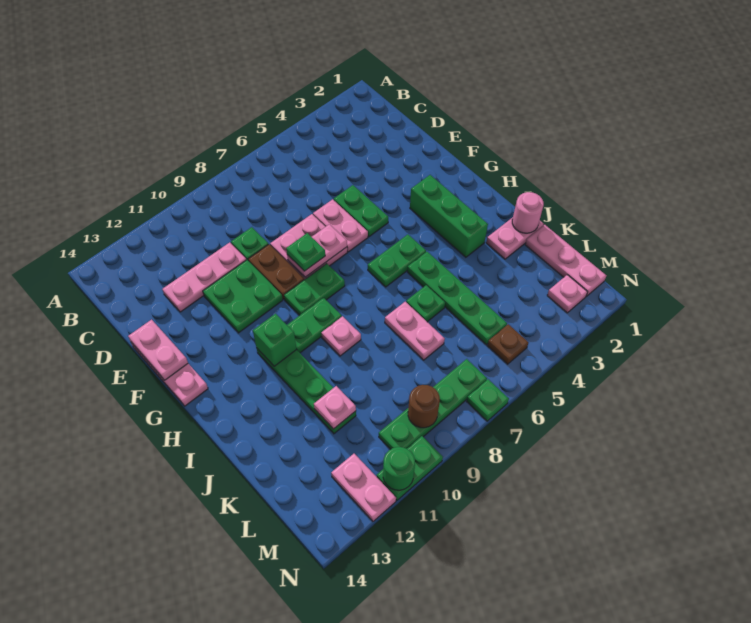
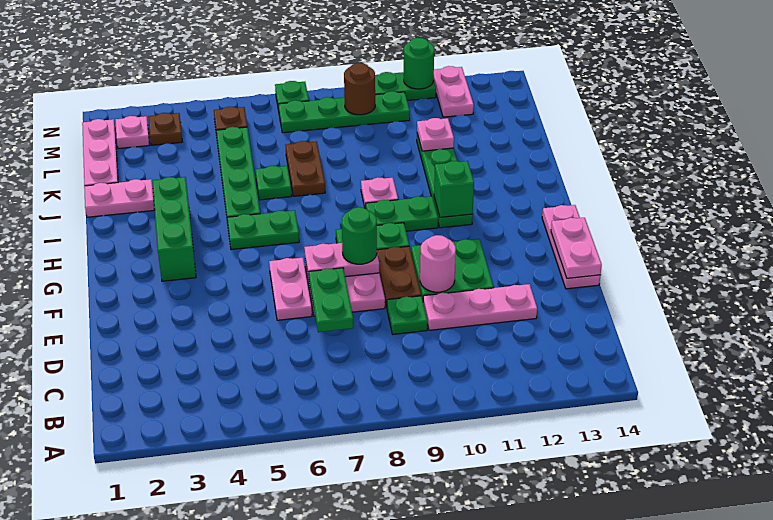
green 1x2 plate [334,185,388,237] -> green 1x2 plate moved to [309,268,353,332]
green 1x1 plate [286,233,325,271] -> green 1x1 round brick [342,207,377,264]
pink 1x1 round brick [512,192,544,233] -> pink 1x1 round brick moved to [420,235,456,292]
pink 1x2 plate [385,302,445,360] -> brown 1x2 plate [286,141,325,196]
none -> brown 1x1 plate [148,113,182,145]

